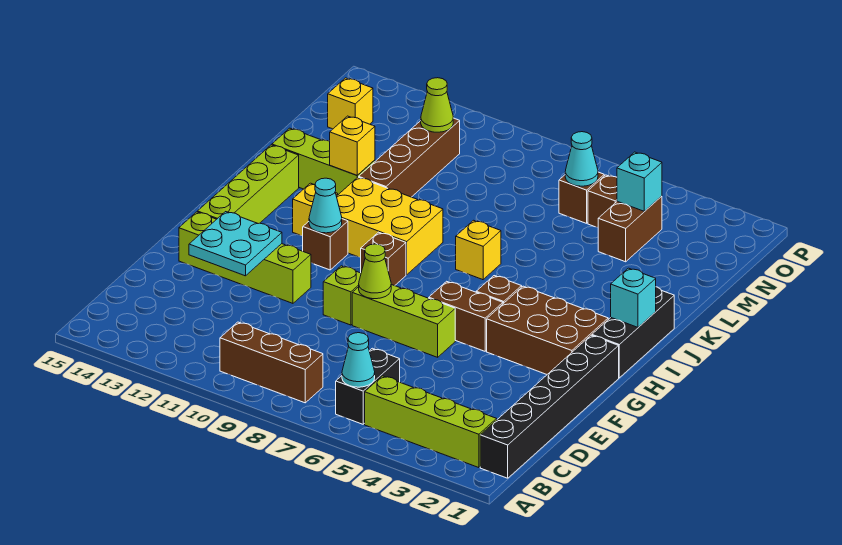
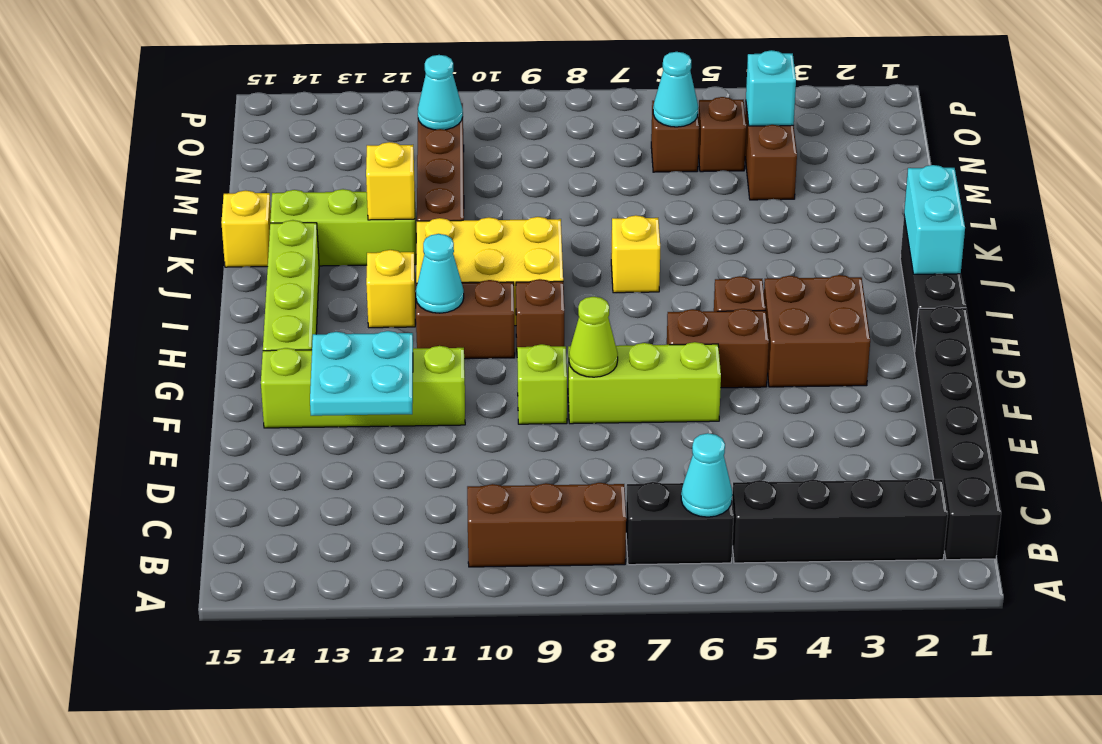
lime 1x4 brick [365,376,497,468] -> black 1x4 brick [732,478,948,563]
black 1x2 brick [336,348,400,424] -> black 1x2 brick turned to [626,482,734,565]
brown 2x3 brick [487,286,608,374] -> brown 2x2 brick [764,275,870,387]
brown 1x1 brick [303,219,348,270] -> brown 1x2 brick [416,280,515,359]
cyan 1x1 brick [611,268,656,327] -> cyan 1x2 brick [904,165,965,274]
lime 1x1 cone [421,78,453,132] -> cyan 1x1 cone [418,55,463,130]
yellow 1x1 brick [328,78,373,129] -> yellow 1x1 brick moved to [221,190,271,267]

